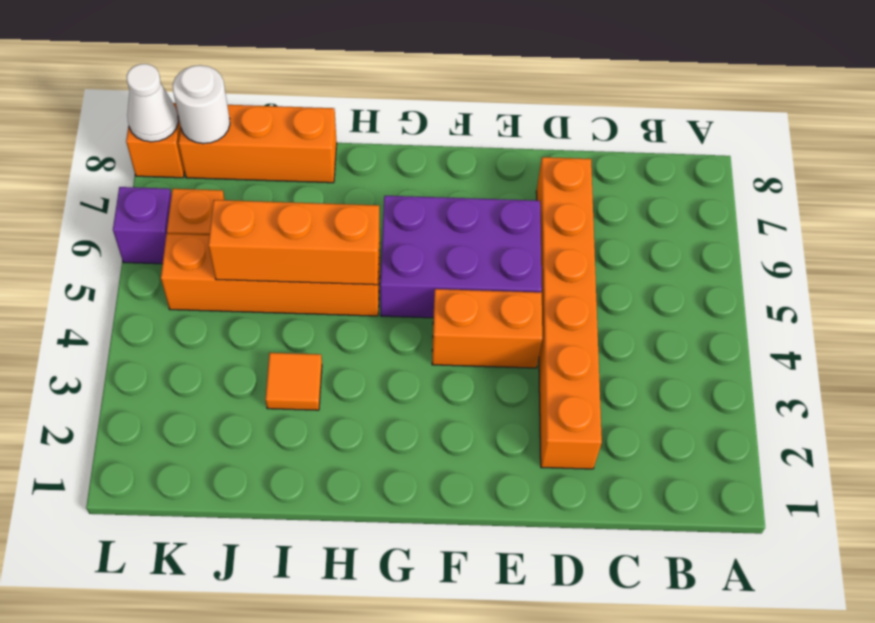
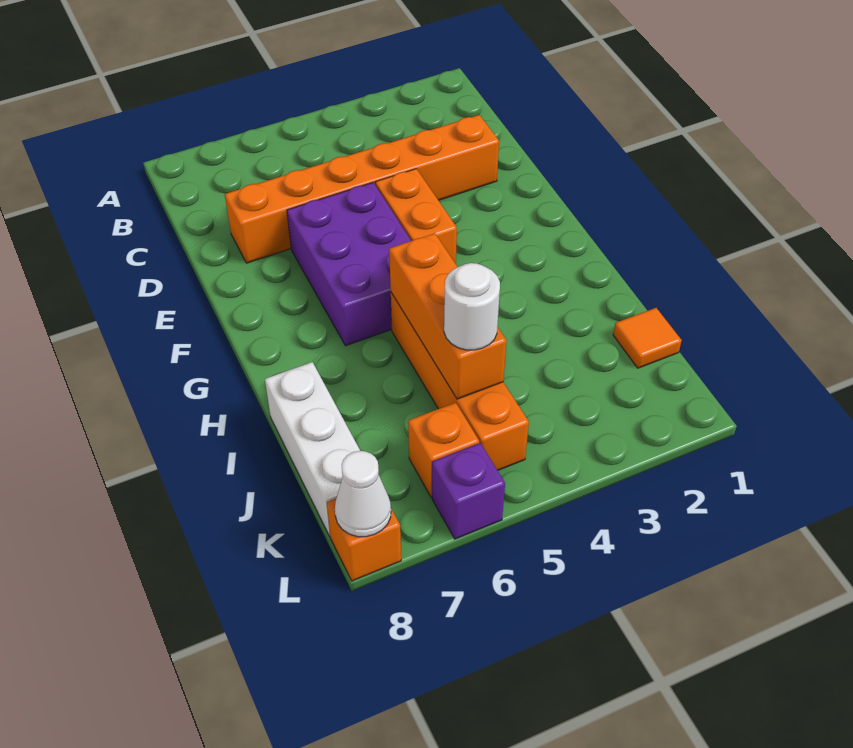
orange 1x1 tile [265,353,322,410] -> orange 1x1 tile moved to [613,308,682,368]
orange 1x3 brick [178,105,337,183] -> white 1x3 brick [265,362,360,536]
white 1x1 round brick [173,65,230,144] -> white 1x1 round brick moved to [444,263,500,350]

